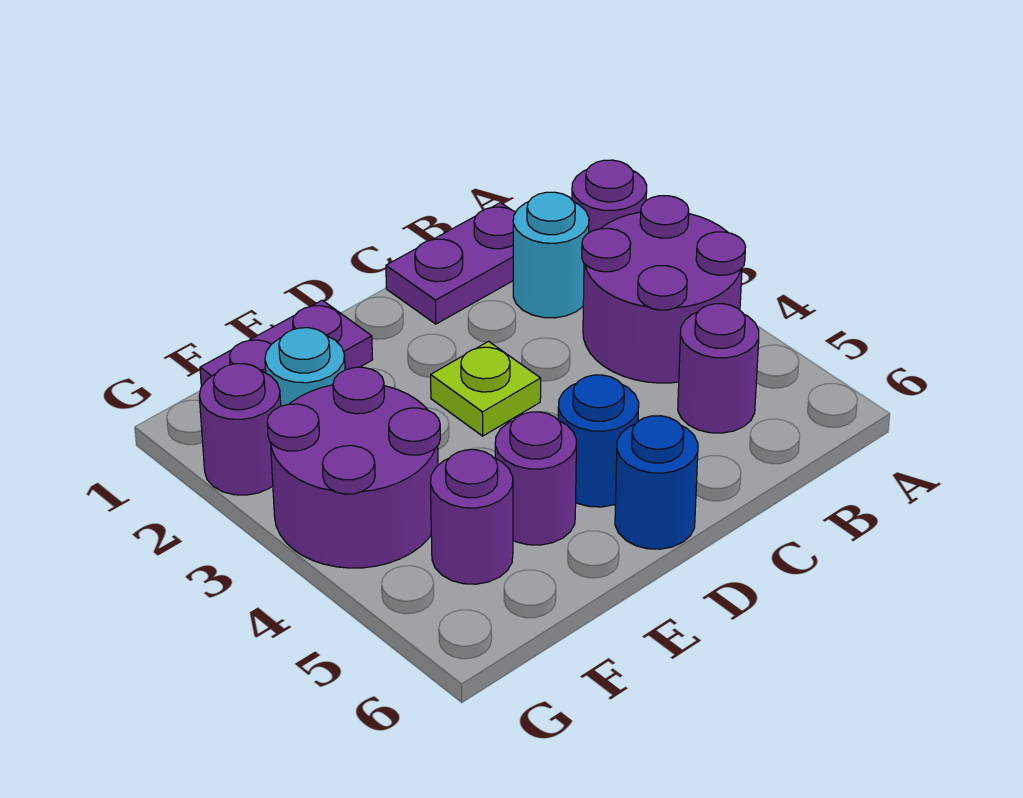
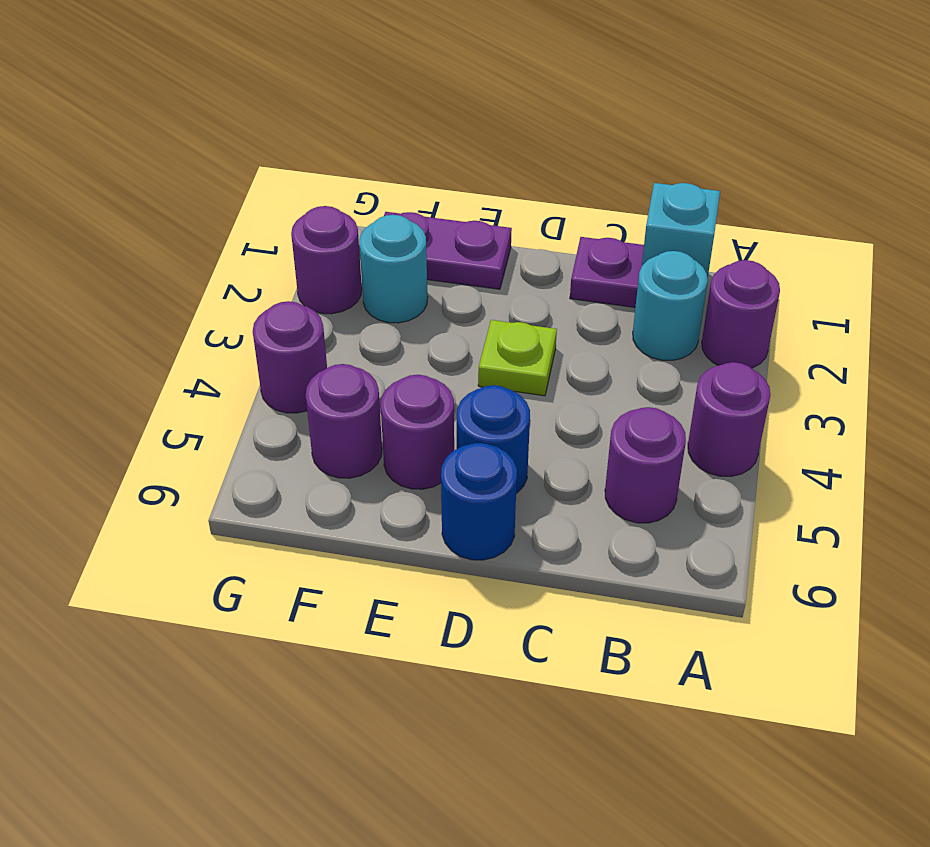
purple 2x2 round brick [582,196,746,383] -> purple 1x1 round brick [688,362,770,476]
none -> cyan 1x1 brick [642,183,720,279]
purple 2x2 round brick [267,367,440,568] -> purple 1x1 round brick [253,301,327,413]

